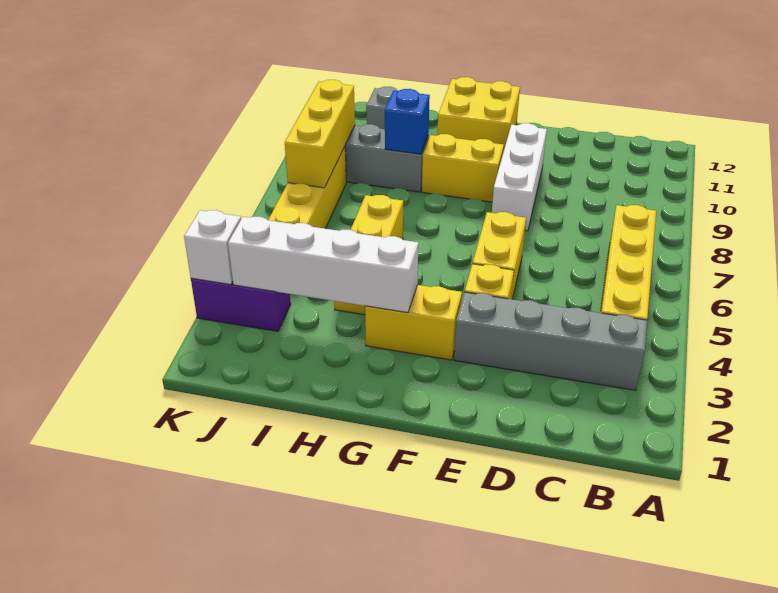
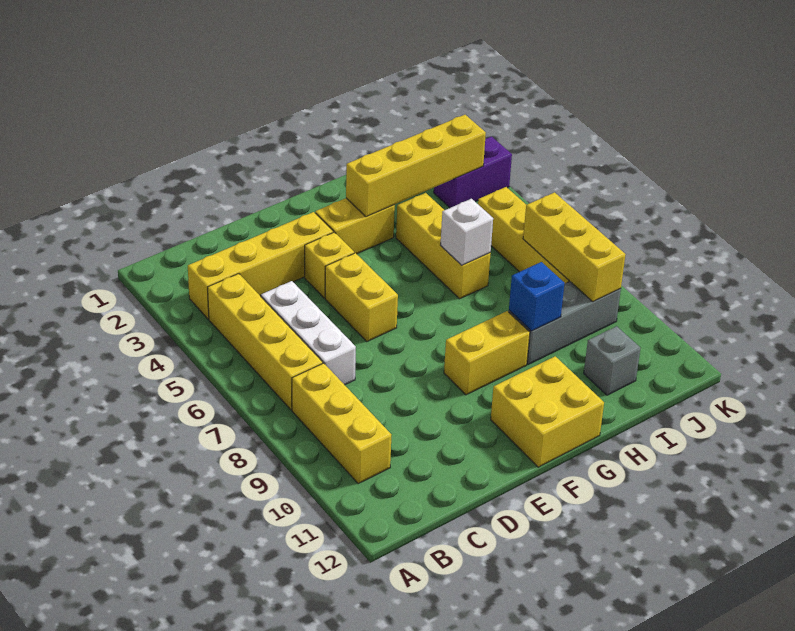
grey 1x4 brick [454,292,647,390] -> yellow 1x4 brick [188,212,333,319]
none -> yellow 1x3 brick [292,363,392,483]
white 1x3 brick [492,123,547,231] -> white 1x3 brick moved to [261,281,356,385]
white 1x4 brick [228,217,418,313] -> yellow 1x4 brick [346,115,486,217]
white 1x1 brick [184,210,241,285] -> white 1x1 brick moved to [441,199,493,265]

